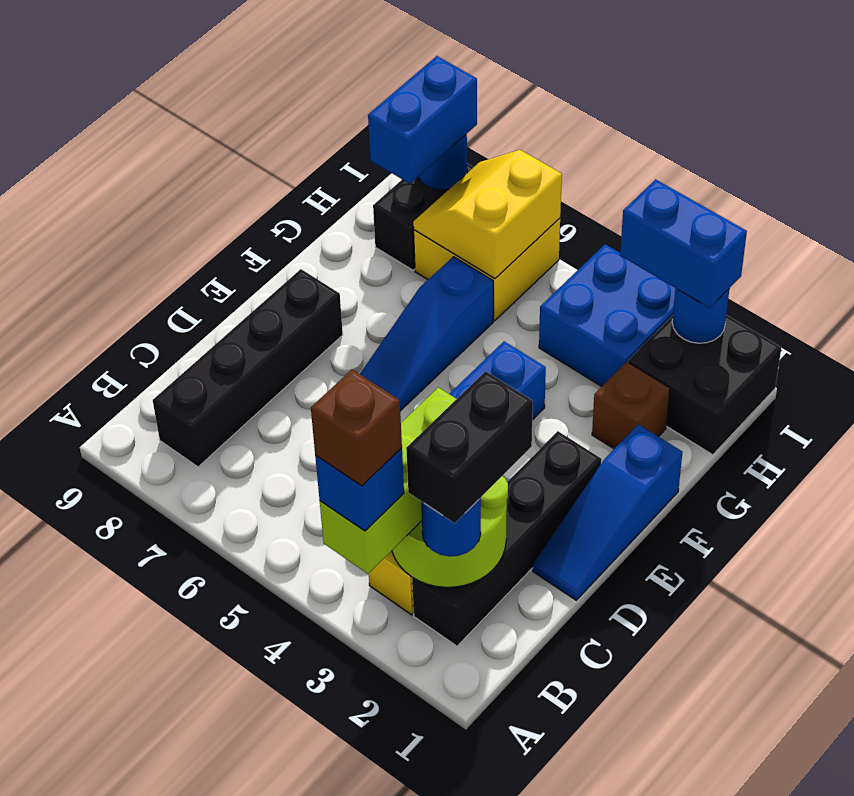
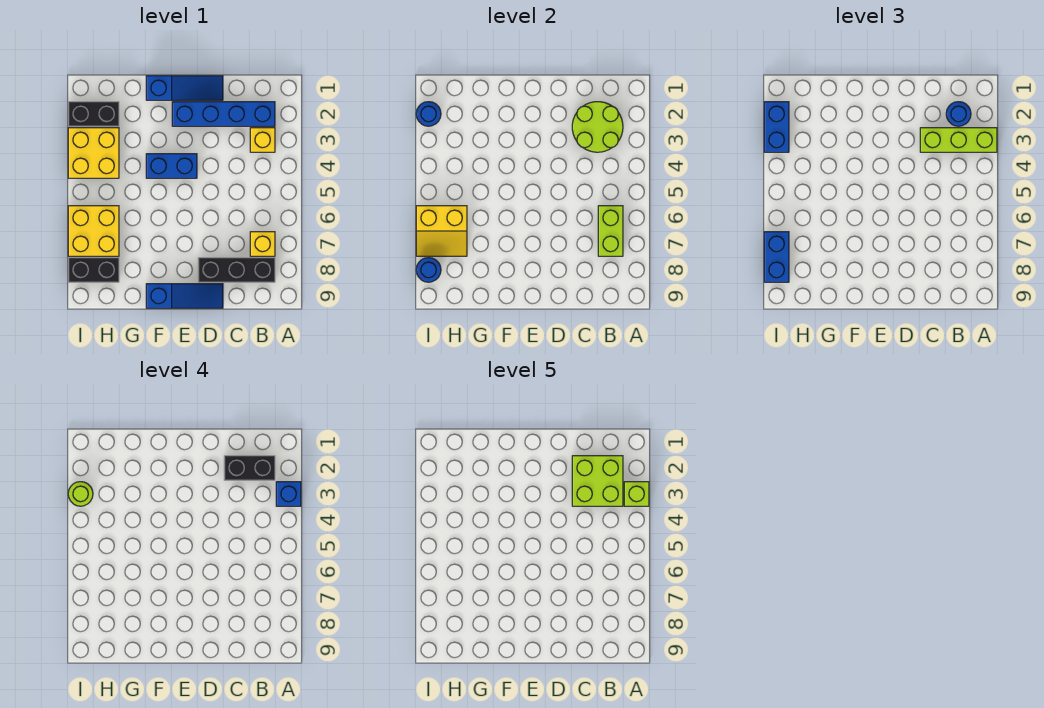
brown 1x1 brick [311,370,402,486] -> lime 1x1 brick [624,482,649,506]
black 1x4 brick [412,431,601,646] -> blue 1x4 brick [172,102,275,126]
none -> lime 2x2 brick [572,456,623,506]
none -> lime 1x2 brick [598,206,623,256]
none -> yellow 1x1 brick [250,232,275,256]
black 1x4 brick [153,269,343,467] -> black 1x3 brick [198,258,275,282]
blue 1x3 slope [360,257,493,411] -> blue 1x3 slope moved to [146,284,223,308]
brown 1x1 brick [592,362,670,449] -> none
black 2x2 brick [628,315,781,455] -> black 1x2 brick [68,102,119,126]
blue 2x2 brick [539,244,675,386] -> yellow 2x2 brick [68,128,119,178]
blue 1x2 brick [368,56,477,184] -> blue 1x2 brick turned to [764,232,789,282]
none -> lime 1x1 round brick [68,482,93,506]

